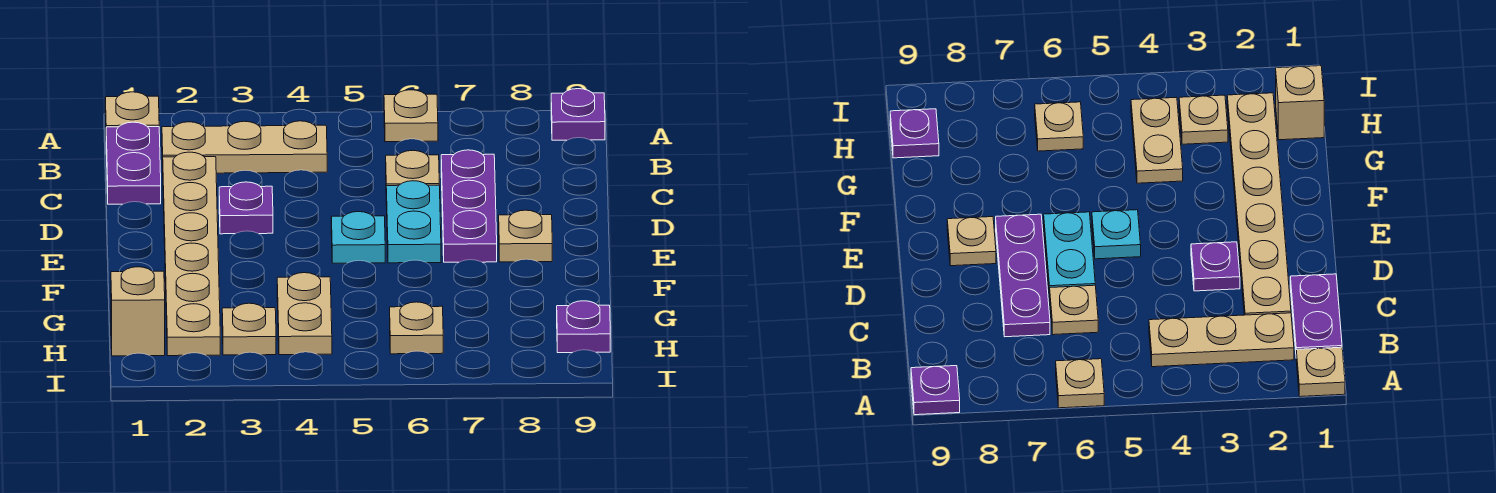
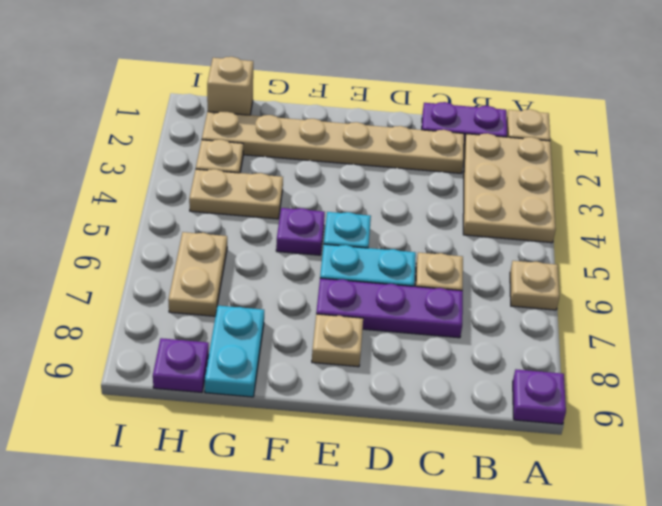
tan 1x3 plate [162,121,327,173] -> tan 2x3 plate [463,133,556,243]
purple 1x1 plate [219,182,273,234] -> purple 1x1 plate moved to [276,208,325,255]
none -> cyan 1x2 plate [205,305,264,397]
tan 1x1 plate [390,302,443,354] -> tan 1x2 plate [168,232,227,316]

